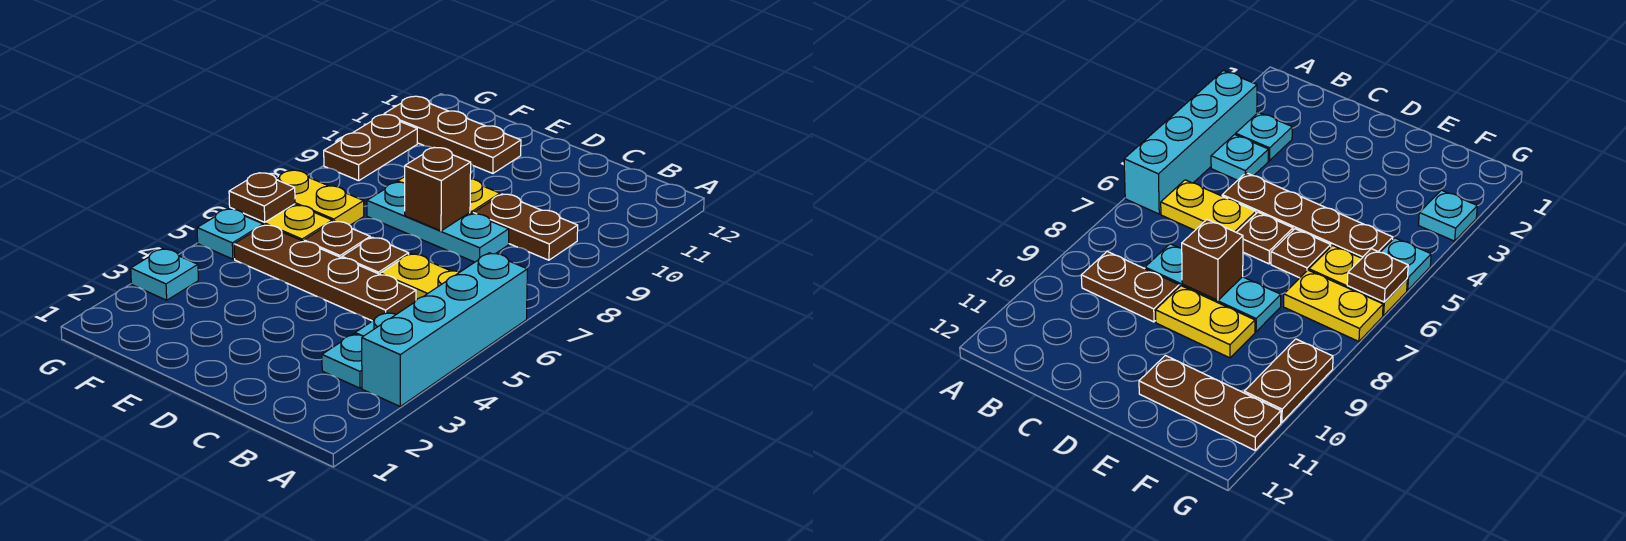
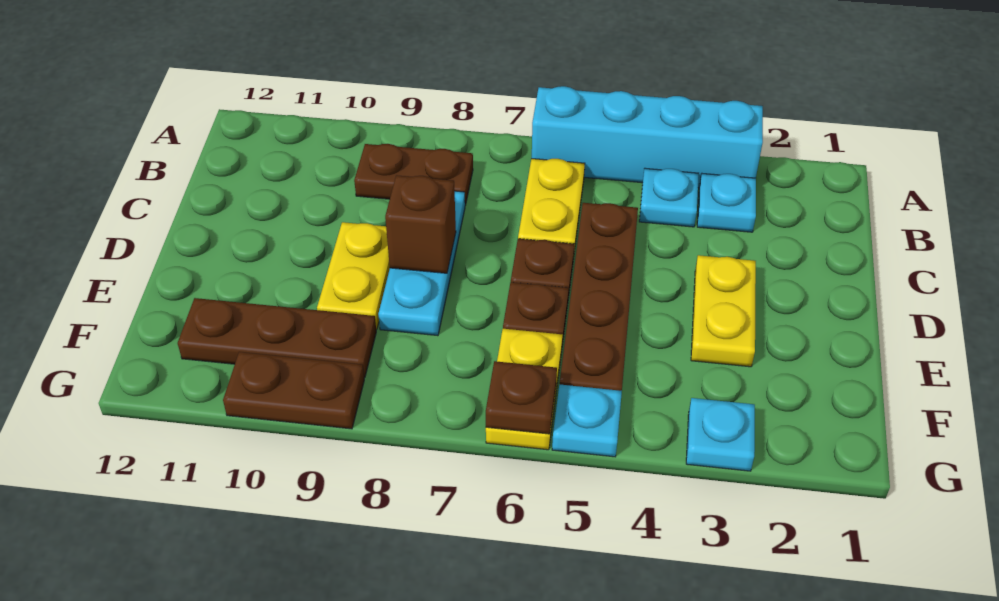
brown 1x2 plate [473,194,578,260] -> brown 1x2 plate turned to [354,144,473,205]
brown 1x3 plate [384,96,521,173] -> brown 1x3 plate turned to [178,298,376,378]
yellow 1x2 plate [276,170,364,225] -> yellow 1x2 plate moved to [691,255,756,367]

